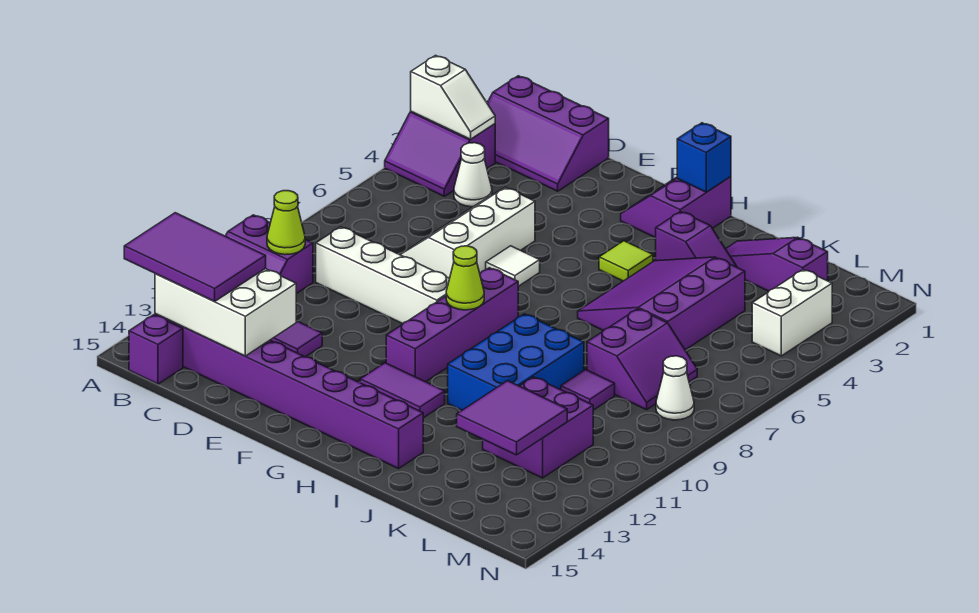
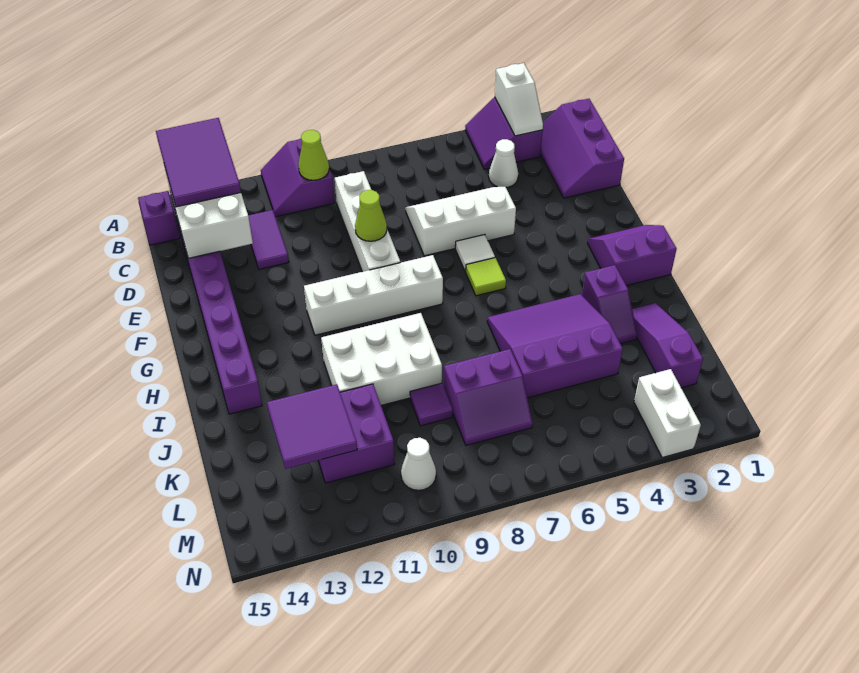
purple 1x4 brick [386,268,518,382] -> white 1x4 brick [304,255,443,335]
lime 1x1 cone [446,246,484,310] -> lime 1x1 cone moved to [355,190,387,241]
purple 1x2 tile [360,363,445,418] -> none
blue 1x1 brick [677,123,731,192] -> none
lime 1x1 tile [599,241,653,281] -> lime 1x1 tile moved to [466,258,506,296]
blue 2x3 brick [448,314,584,411] -> white 2x3 brick [321,313,442,405]
white 1x2 brick [752,270,832,356] -> white 1x2 brick turned to [634,369,701,458]
white 1x1 cone [656,356,694,420] -> white 1x1 cone moved to [401,438,436,490]

